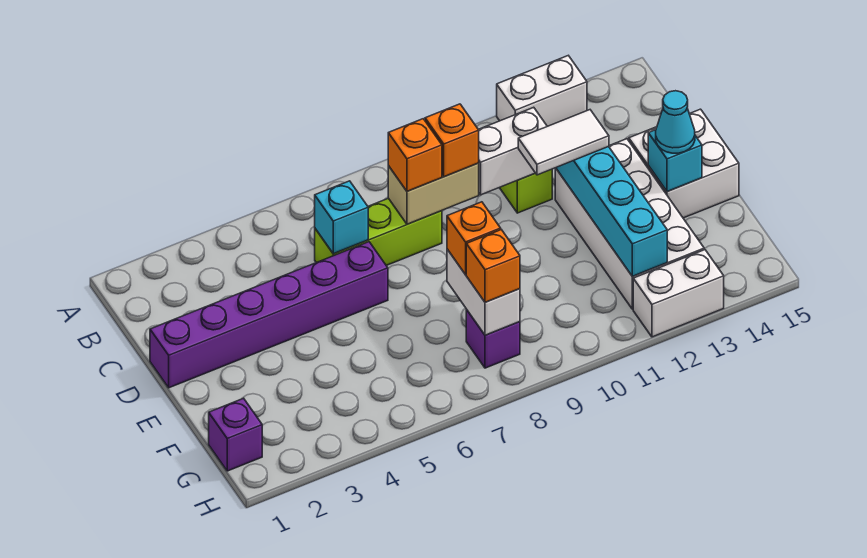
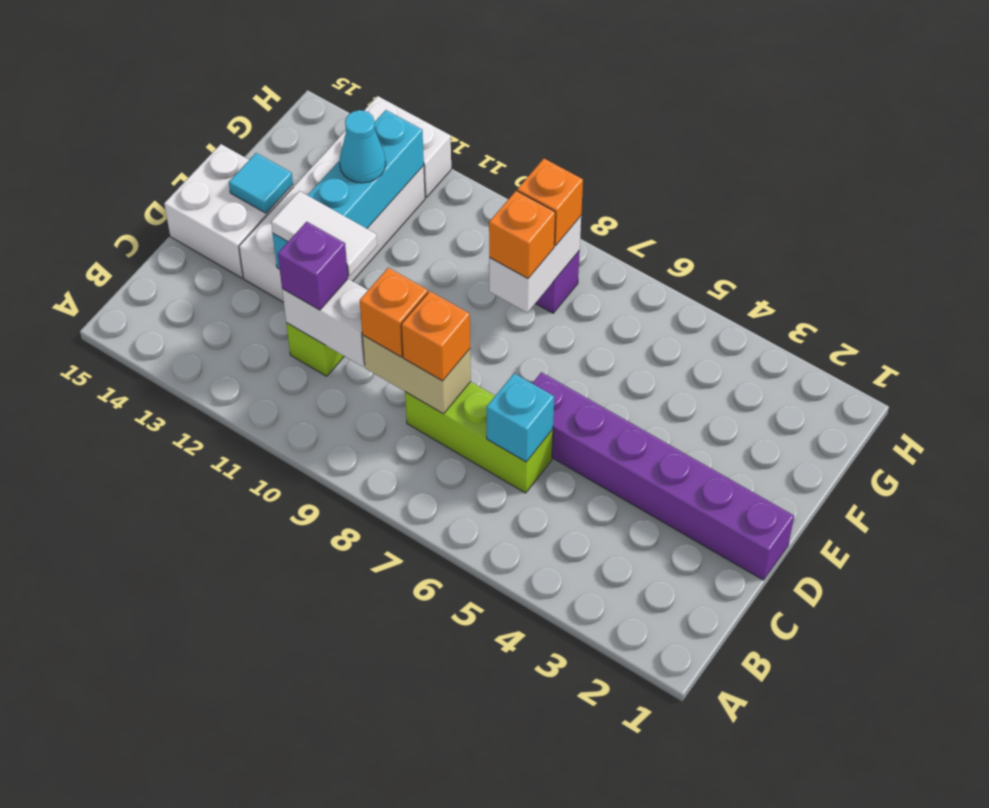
white 1x2 brick [497,56,587,126] -> none
cyan 1x1 brick [648,130,702,192] -> cyan 1x1 tile [229,153,293,213]
cyan 1x1 cone [656,91,695,153] -> cyan 1x1 cone moved to [339,110,386,183]
purple 1x1 brick [209,398,262,471] -> purple 1x1 brick moved to [278,222,348,310]

